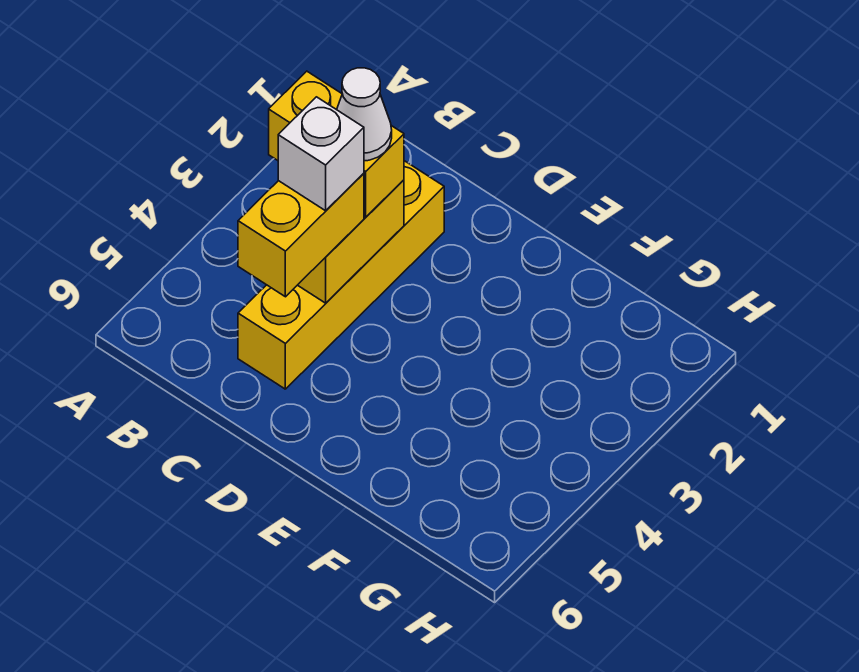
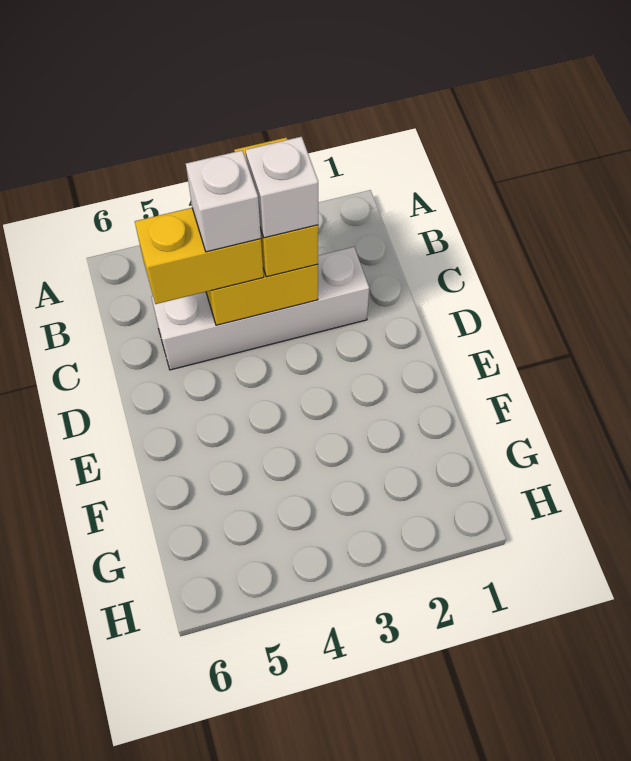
yellow 1x4 brick [238,161,444,389] -> white 1x4 brick [152,247,369,370]
white 1x1 cone [337,68,392,161] -> white 1x1 brick [246,137,318,238]

